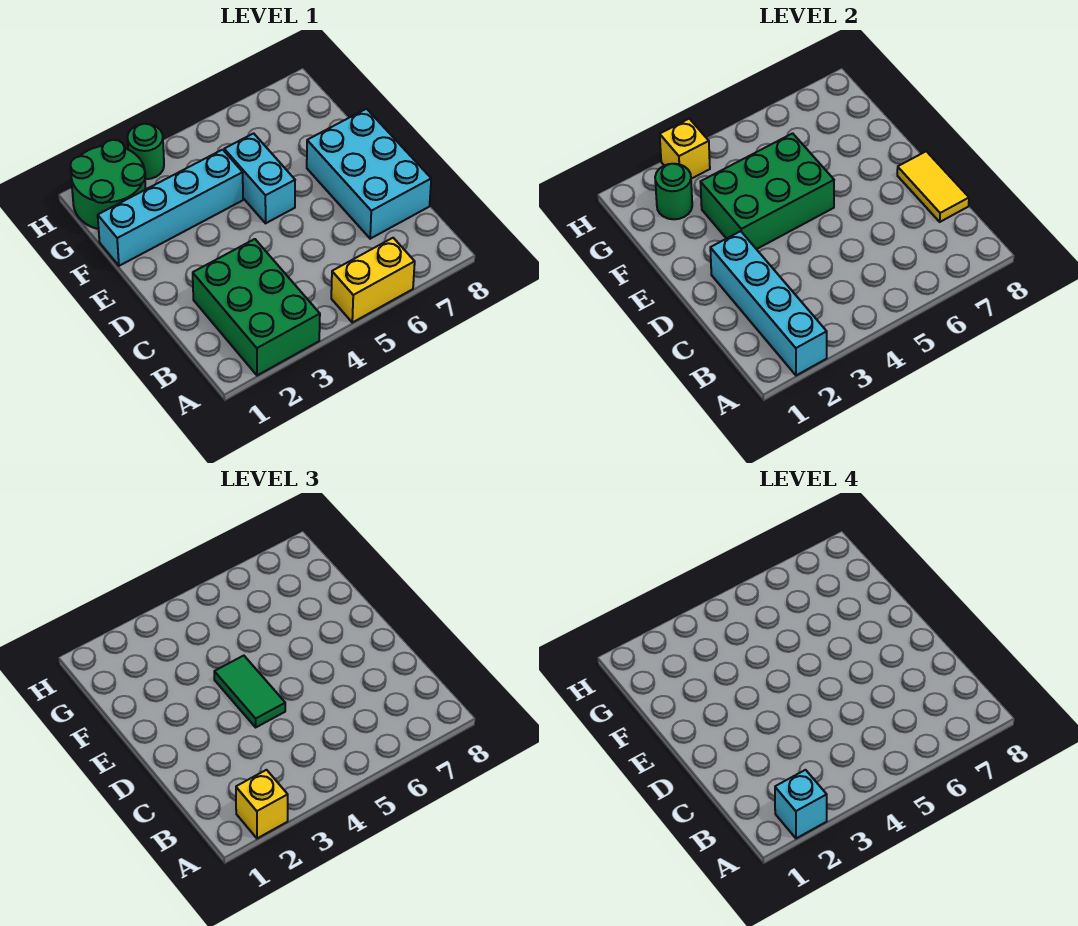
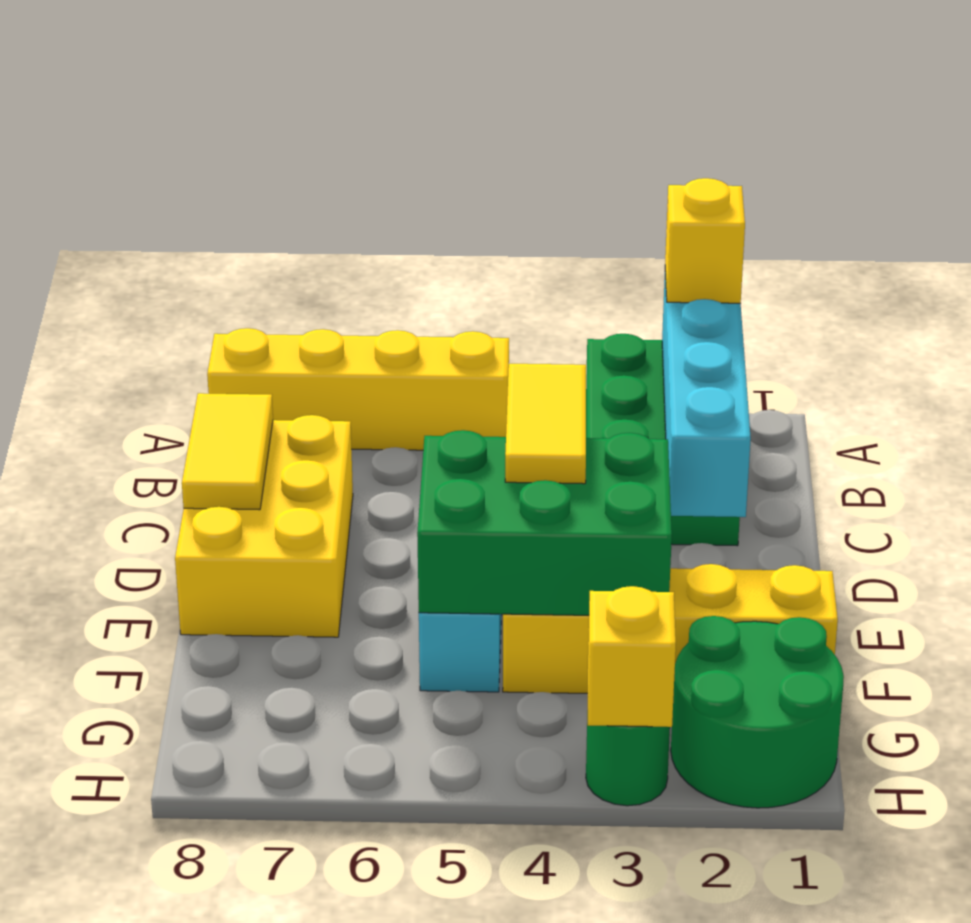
cyan 1x1 brick [775,770,827,838] -> none
yellow 1x2 brick [331,238,415,323] -> yellow 1x4 brick [207,328,509,450]
cyan 2x3 brick [307,109,431,239] -> yellow 2x3 brick [175,415,353,637]
green 1x2 tile [214,656,285,727] -> yellow 1x2 tile [505,364,586,484]
cyan 1x4 brick [98,150,243,266] -> yellow 1x4 brick [503,564,838,693]
green 1x1 round brick [655,164,692,219] -> none

